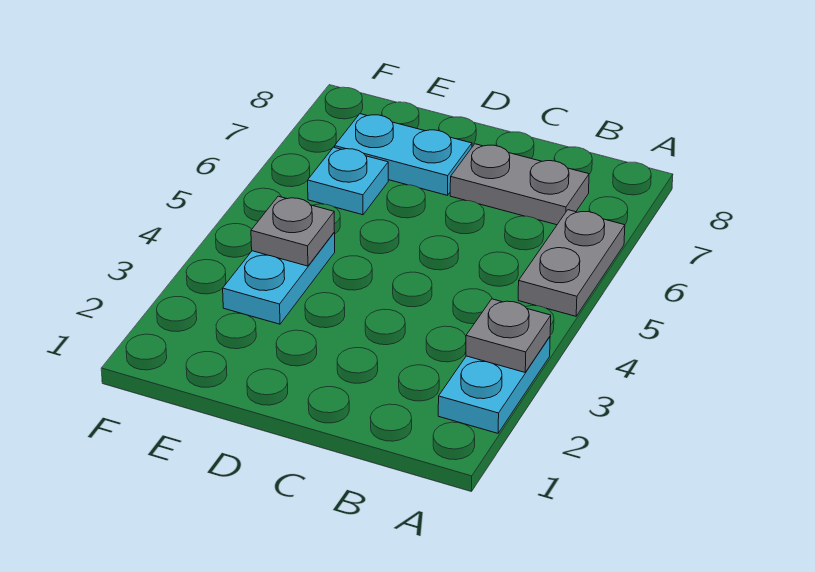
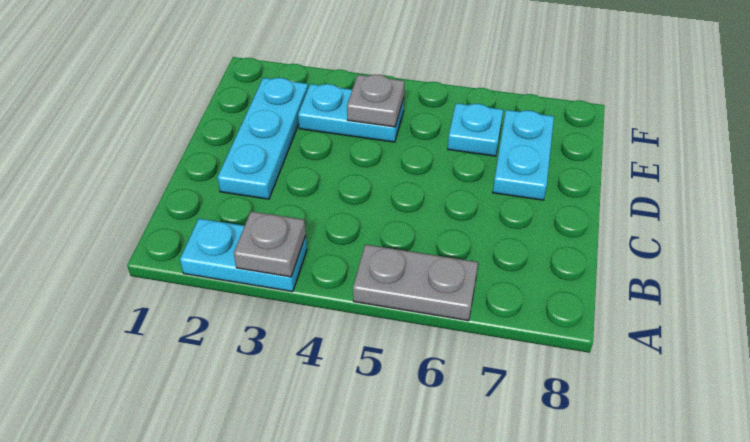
grey 1x2 plate [450,144,589,225] -> none
none -> cyan 1x3 plate [217,78,308,199]

